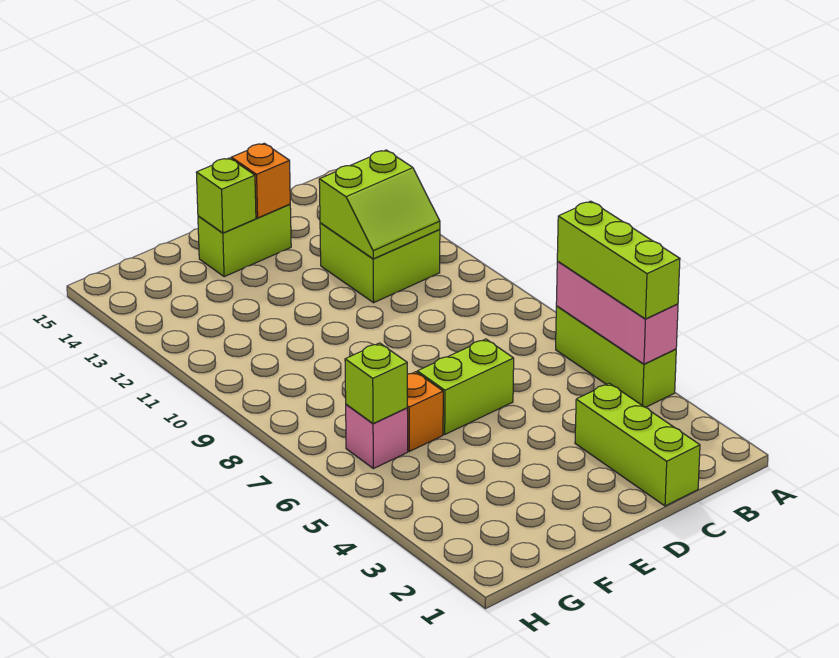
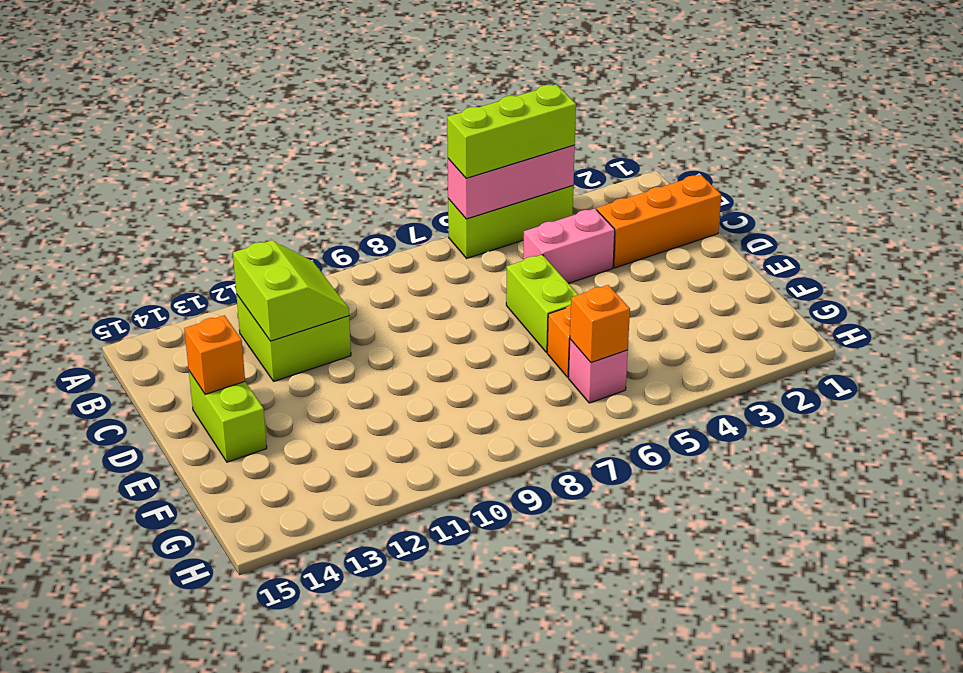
lime 1x3 brick [575,383,700,506] -> orange 1x3 brick [597,174,721,268]
none -> pink 1x2 brick [523,208,615,283]
lime 1x1 brick [196,158,256,233] -> none
lime 1x1 brick [345,343,407,424] -> orange 1x1 brick [570,285,630,363]

